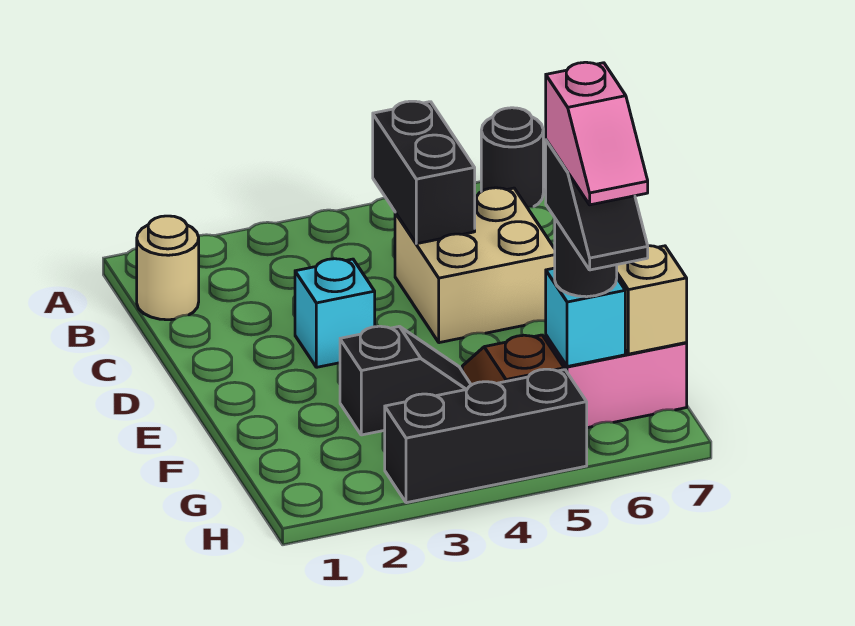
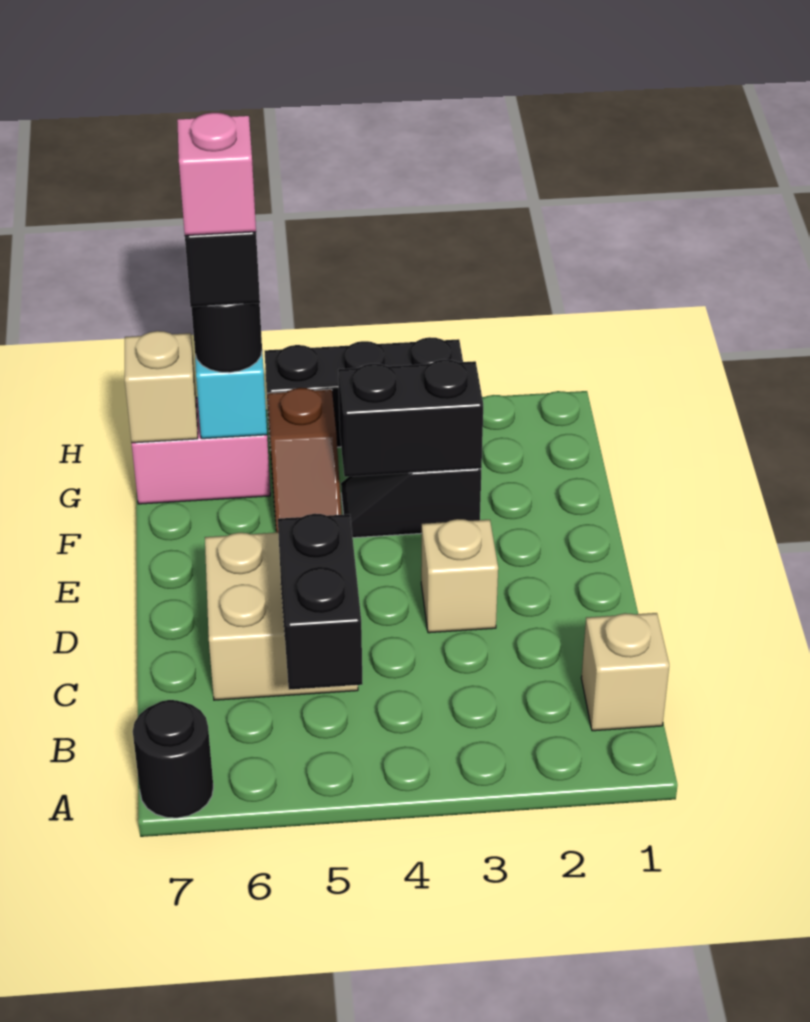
tan 1x1 round brick [137,216,199,320] -> tan 1x1 brick [581,613,669,731]
cyan 1x1 brick [295,259,375,367] -> tan 1x1 brick [421,519,498,633]
none -> black 1x2 brick [338,360,483,477]

